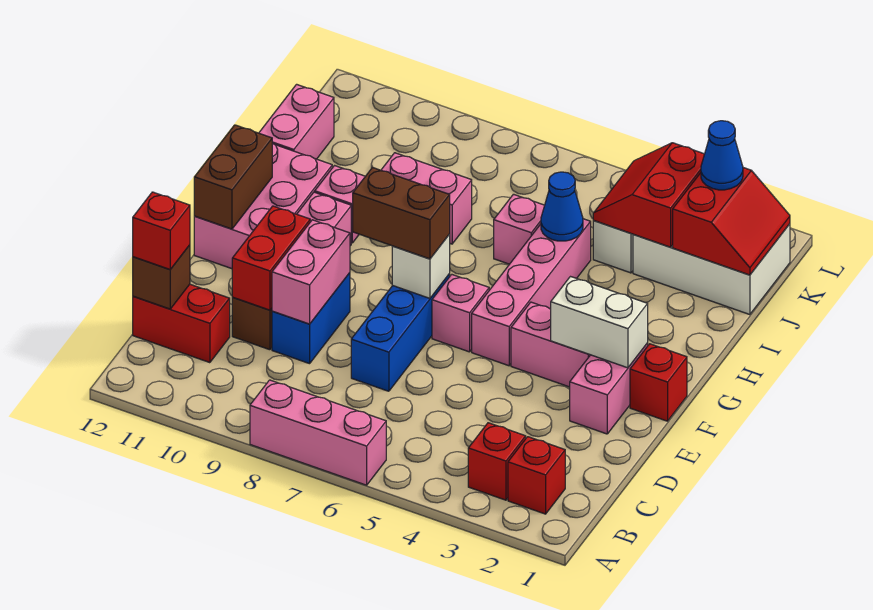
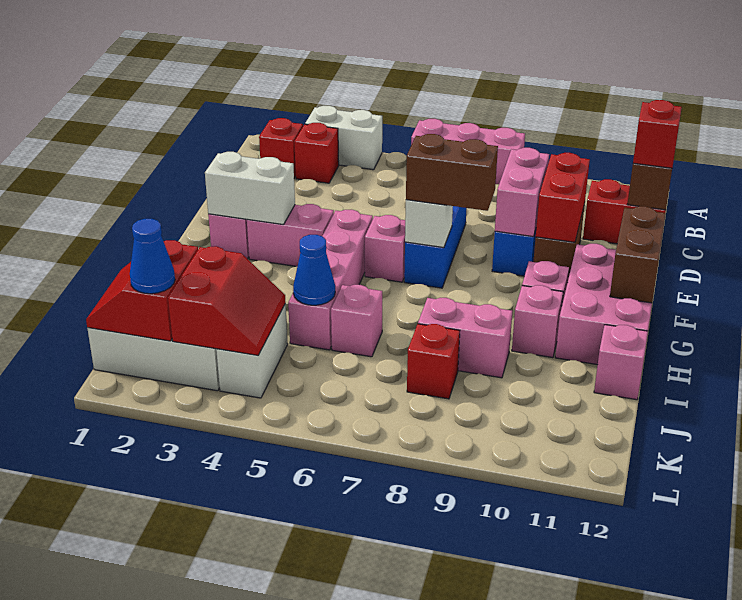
none -> white 1x2 brick [305,106,382,170]
red 1x1 brick [630,344,687,421] -> red 1x1 brick moved to [407,324,460,399]
pink 1x2 brick [259,84,334,159] -> pink 1x1 brick [594,325,648,400]

